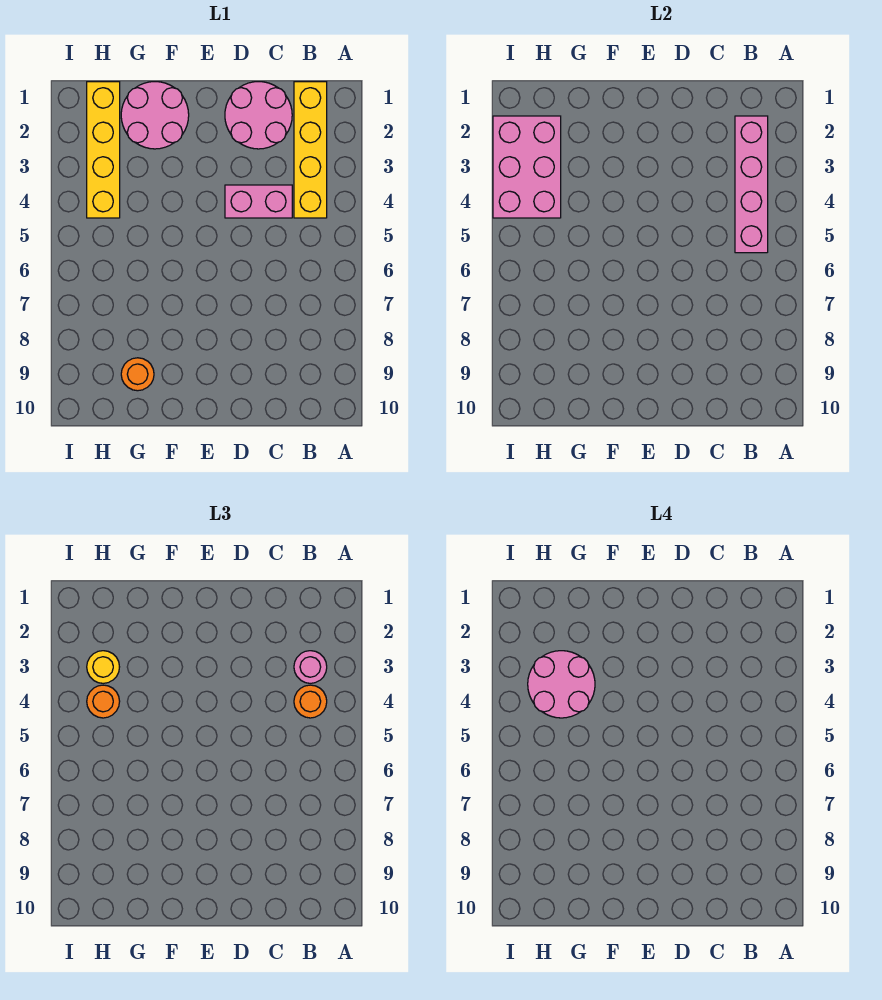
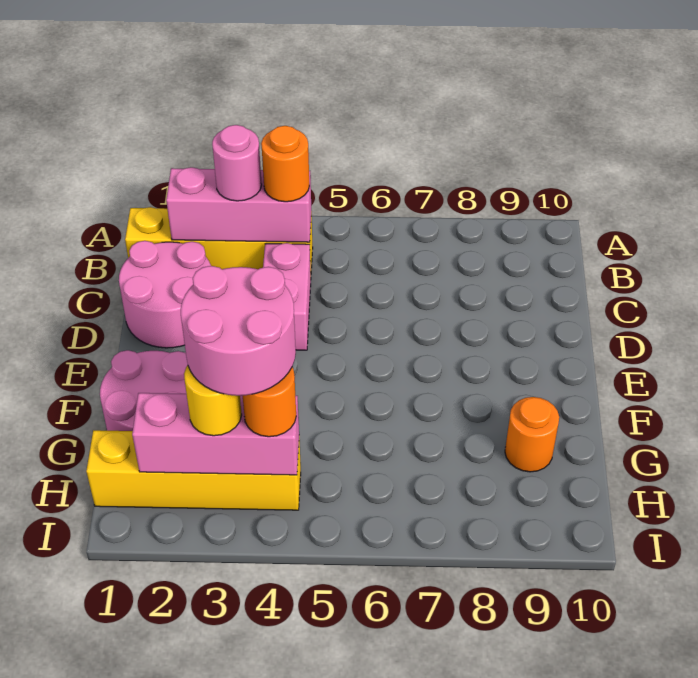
pink 1x4 brick [735,116,768,253] -> pink 1x3 brick [166,167,311,242]
pink 2x3 brick [493,116,561,218] -> pink 1x3 brick [132,393,299,475]

